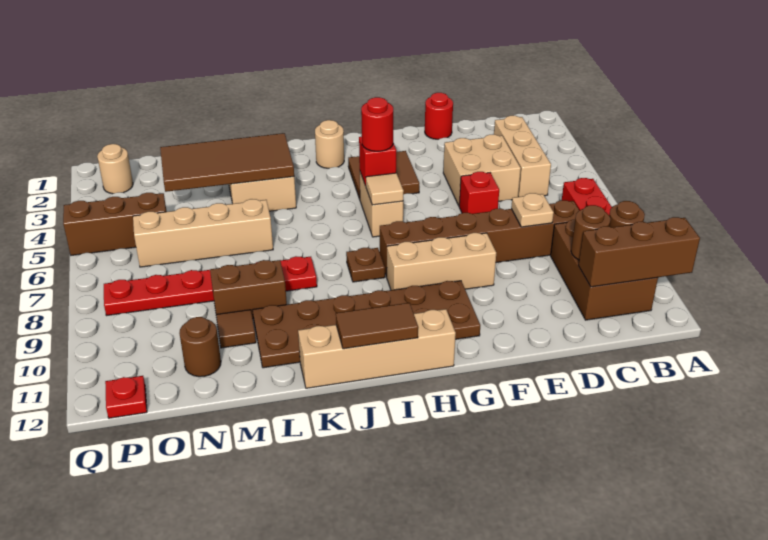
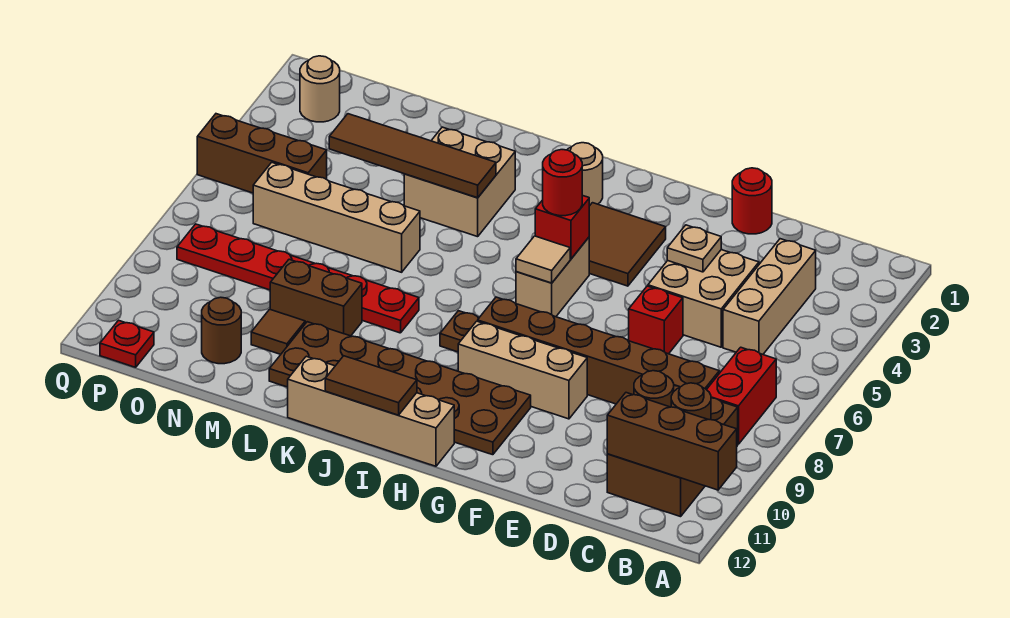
tan 1x1 plate [511,193,554,227] -> tan 1x1 plate moved to [667,225,721,272]
brown 2x4 tile [160,133,294,192] -> brown 1x4 tile [329,114,496,198]

